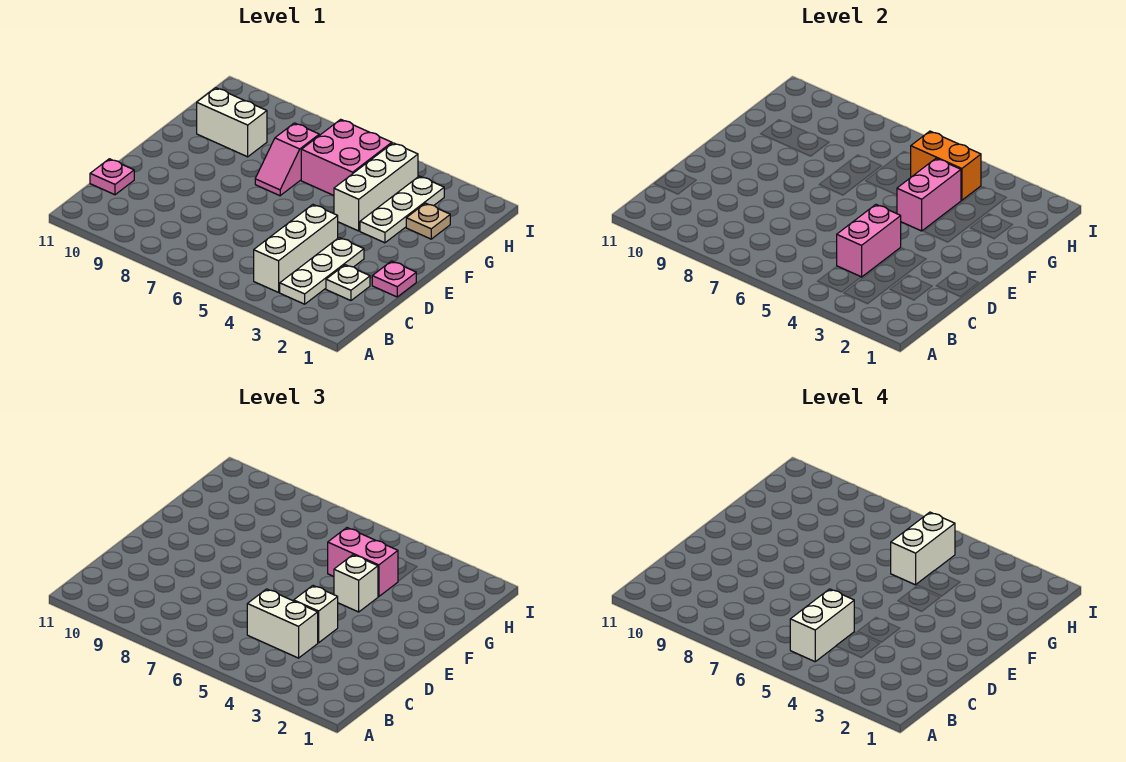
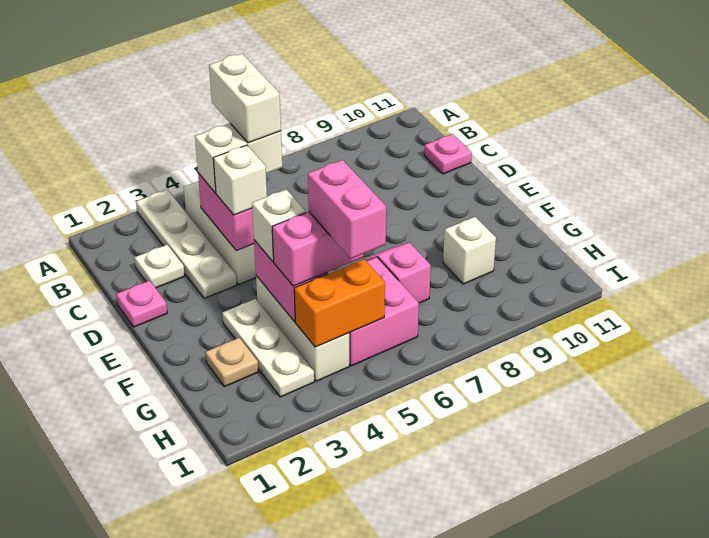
white 1x3 plate [280,238,364,304] -> white 1x4 plate [136,190,237,299]
white 1x2 brick [891,512,955,585] -> pink 1x2 brick [308,160,386,259]
white 1x2 brick [197,88,267,157] -> white 1x1 brick [443,217,496,284]

